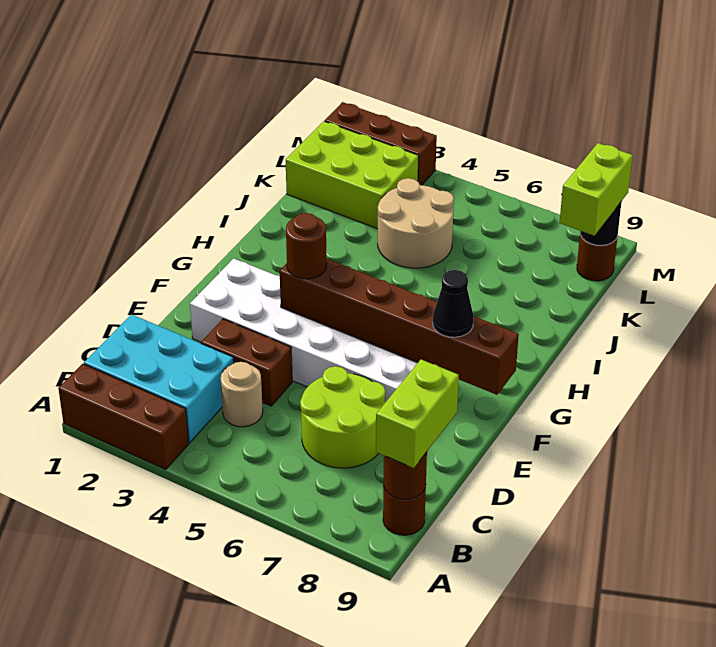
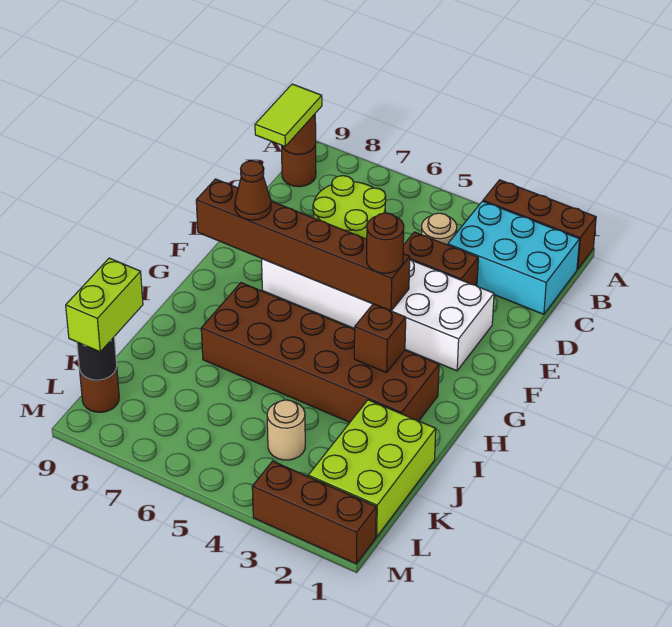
lime 1x2 brick [376,360,459,468] -> lime 1x2 tile [255,84,322,146]
black 1x1 cone [433,270,474,337] -> brown 1x1 cone [235,161,271,220]
none -> brown 2x6 brick [201,283,439,422]
none -> brown 1x1 brick [354,304,406,373]
tan 2x2 round brick [378,178,454,268] -> tan 1x1 round brick [267,400,305,460]
lime 2x3 brick [286,121,419,229] -> lime 2x3 brick turned to [308,400,436,537]

